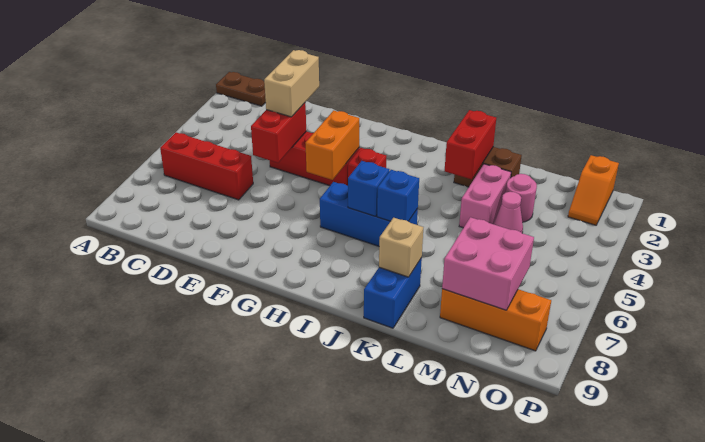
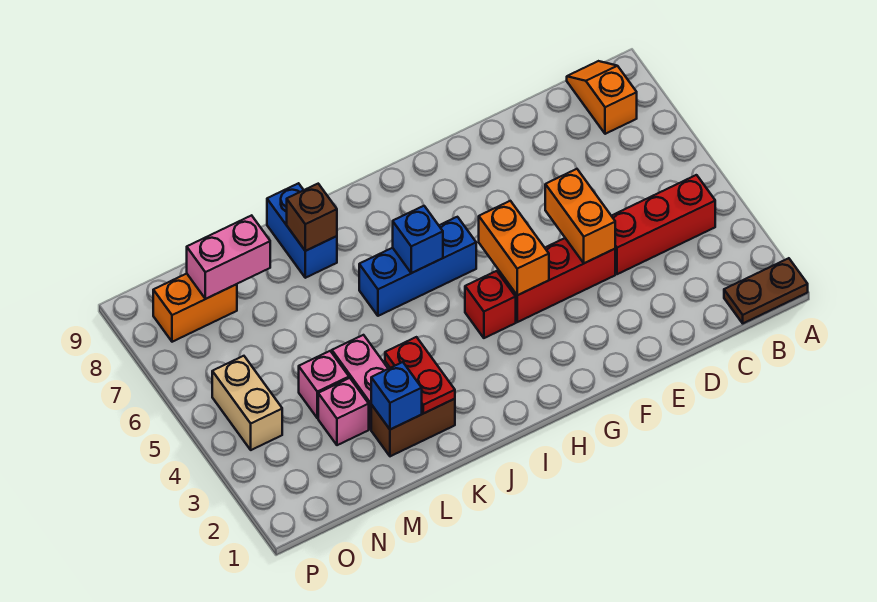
red 1x3 brick [160,132,253,200] -> red 1x3 brick moved to [612,175,715,274]
tan 1x2 brick [264,50,319,117] -> tan 1x2 brick moved to [212,356,282,450]
red 1x2 brick [251,103,306,163] -> orange 1x2 brick [545,169,615,263]
blue 1x1 brick [377,170,419,221] -> blue 1x1 brick moved to [371,362,422,429]
red 1x2 brick [445,110,496,180] -> red 1x2 plate [385,337,455,414]
tan 1x1 brick [379,218,423,277] -> brown 1x1 brick [287,184,337,251]
pink 1x1 round brick [506,174,537,222] -> pink 1x1 brick [318,378,369,445]
pink 1x1 cone [494,192,523,233] -> pink 1x1 brick [299,351,349,418]
pink 2x2 brick [442,217,534,310] -> pink 1x2 brick [187,215,270,299]
orange 1x3 brick [440,289,551,351] -> orange 1x2 brick [153,274,237,342]
orange 1x2 slope [568,155,619,225] -> orange 1x2 slope moved to [567,61,637,134]

